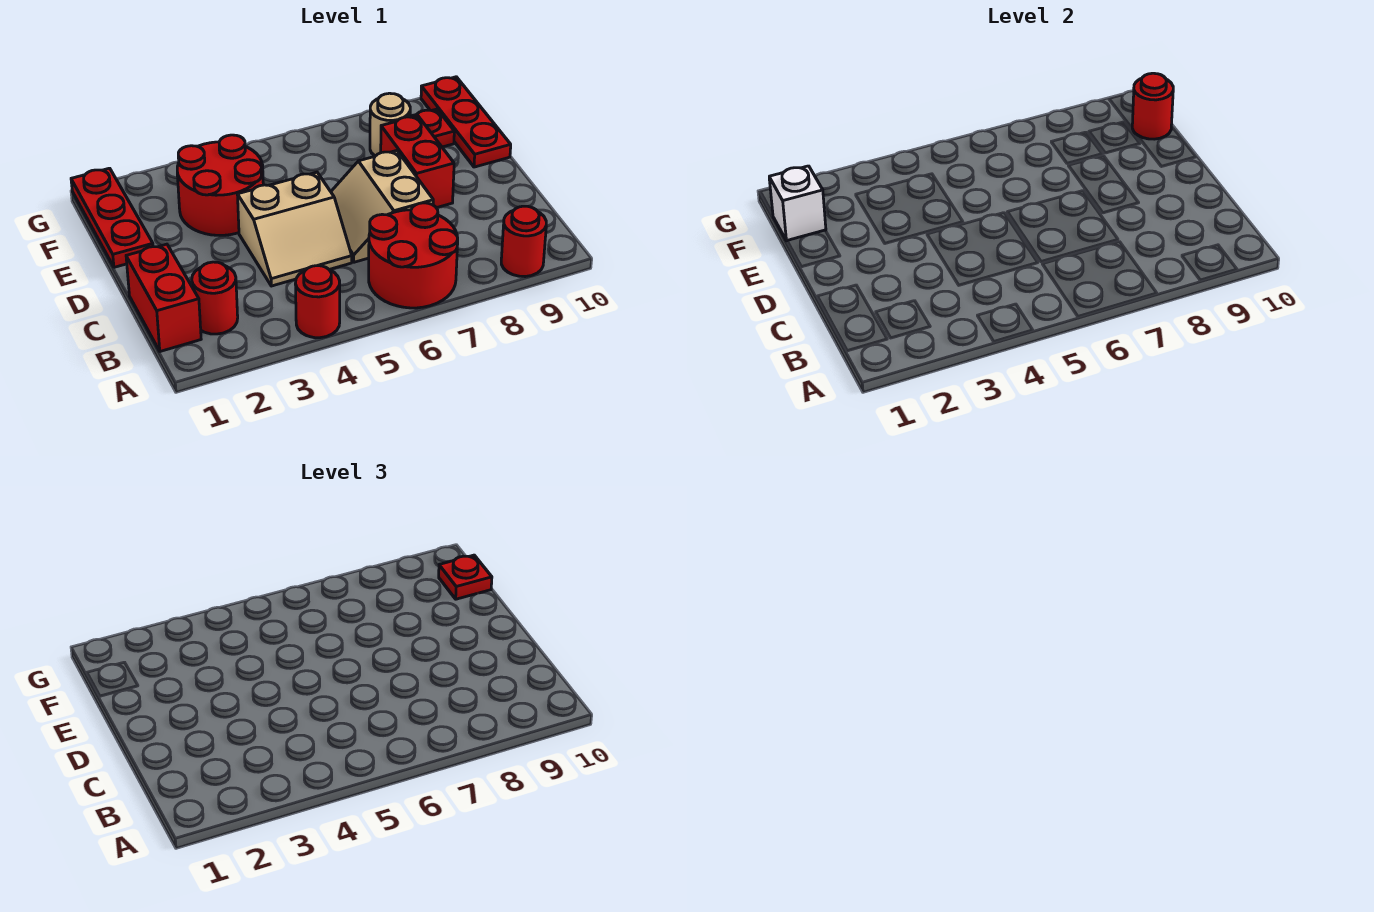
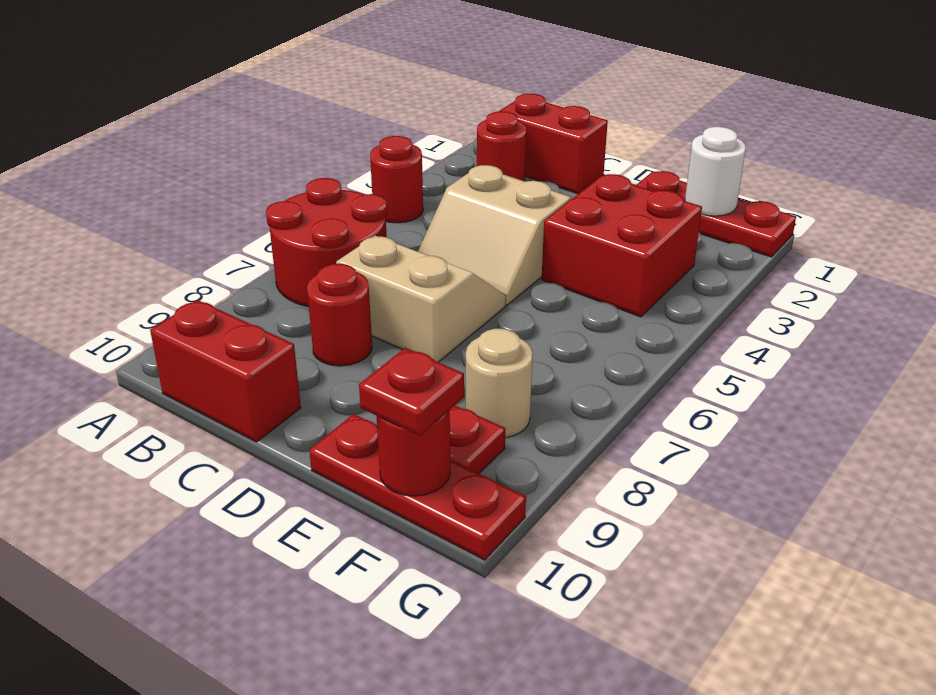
red 1x1 round brick [501,206,546,277] -> red 1x1 round brick moved to [307,264,372,366]
tan 2x2 slope [237,172,352,286] -> tan 2x2 slope turned to [418,165,571,305]
red 1x2 brick [381,116,454,208] -> red 1x2 brick moved to [150,300,301,442]
red 2x2 round brick [177,135,263,235] -> red 2x2 brick [542,174,702,317]
white 1x1 brick [769,166,826,241] -> white 1x1 round brick [685,127,746,216]

